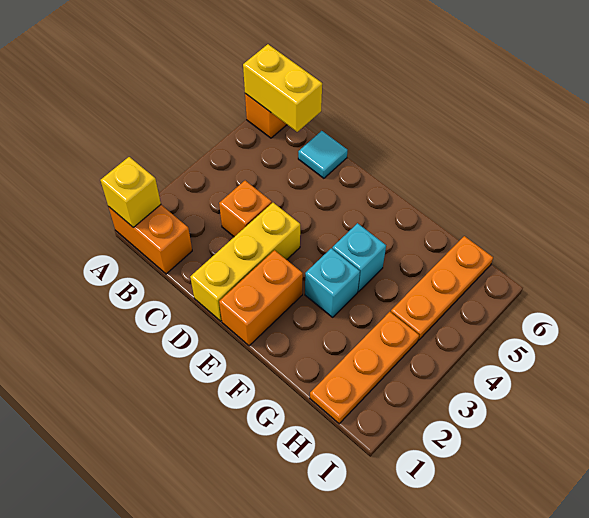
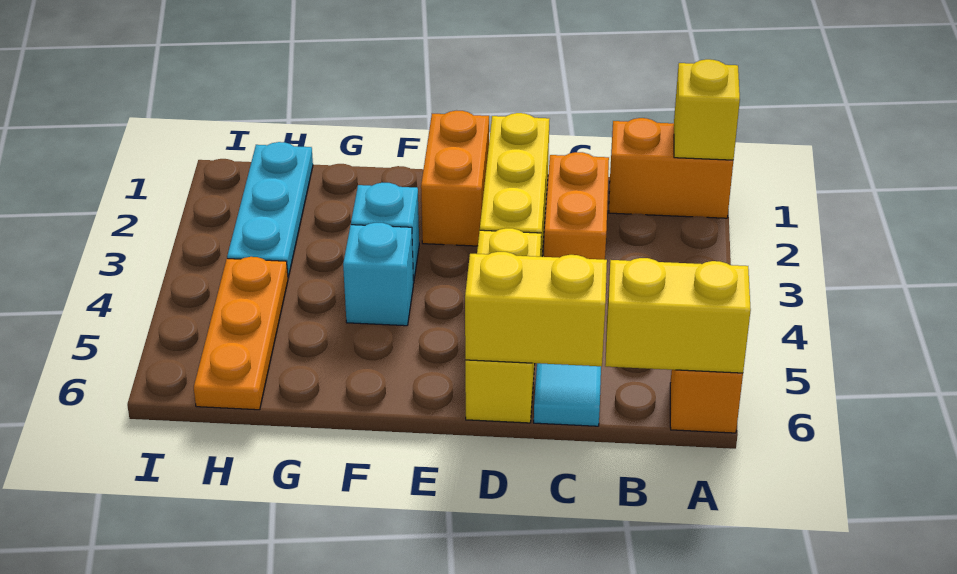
orange 1x1 brick [219,181,272,237] -> orange 1x2 brick [544,152,609,260]
none -> yellow 1x2 brick [465,252,607,366]
none -> yellow 1x3 brick [465,228,541,423]
orange 1x3 plate [310,312,419,424] -> cyan 1x3 plate [227,142,313,278]

